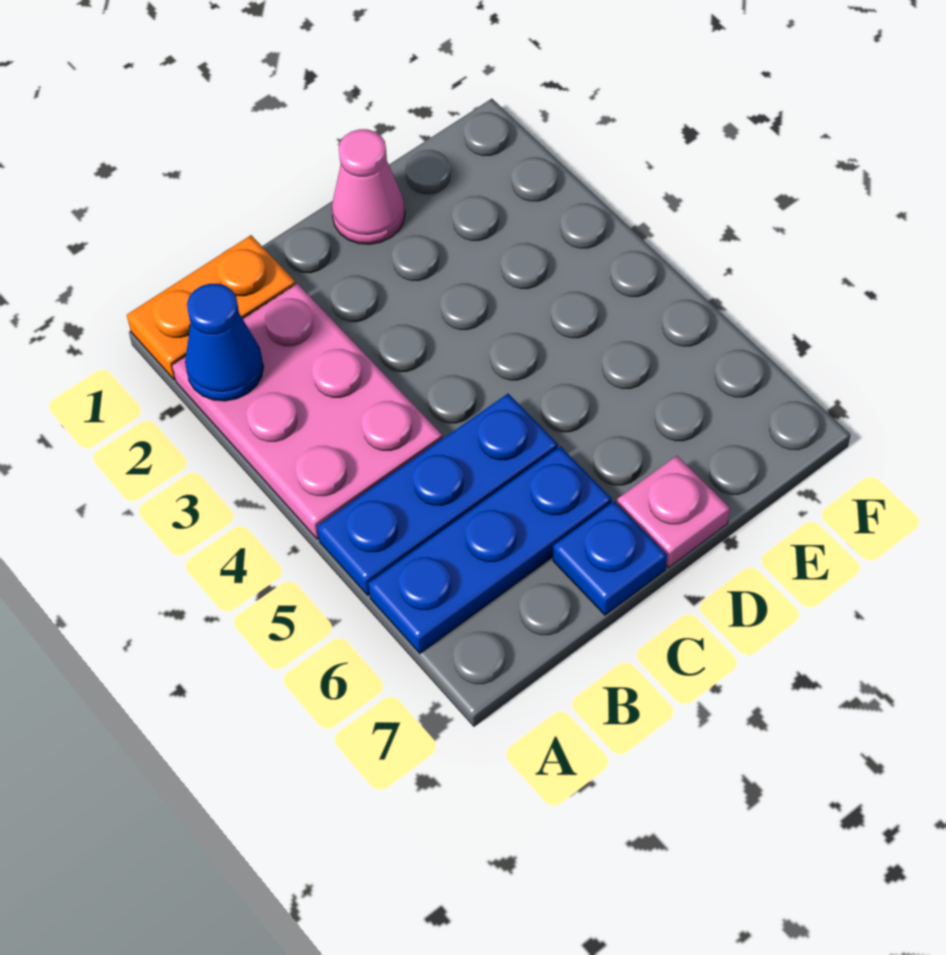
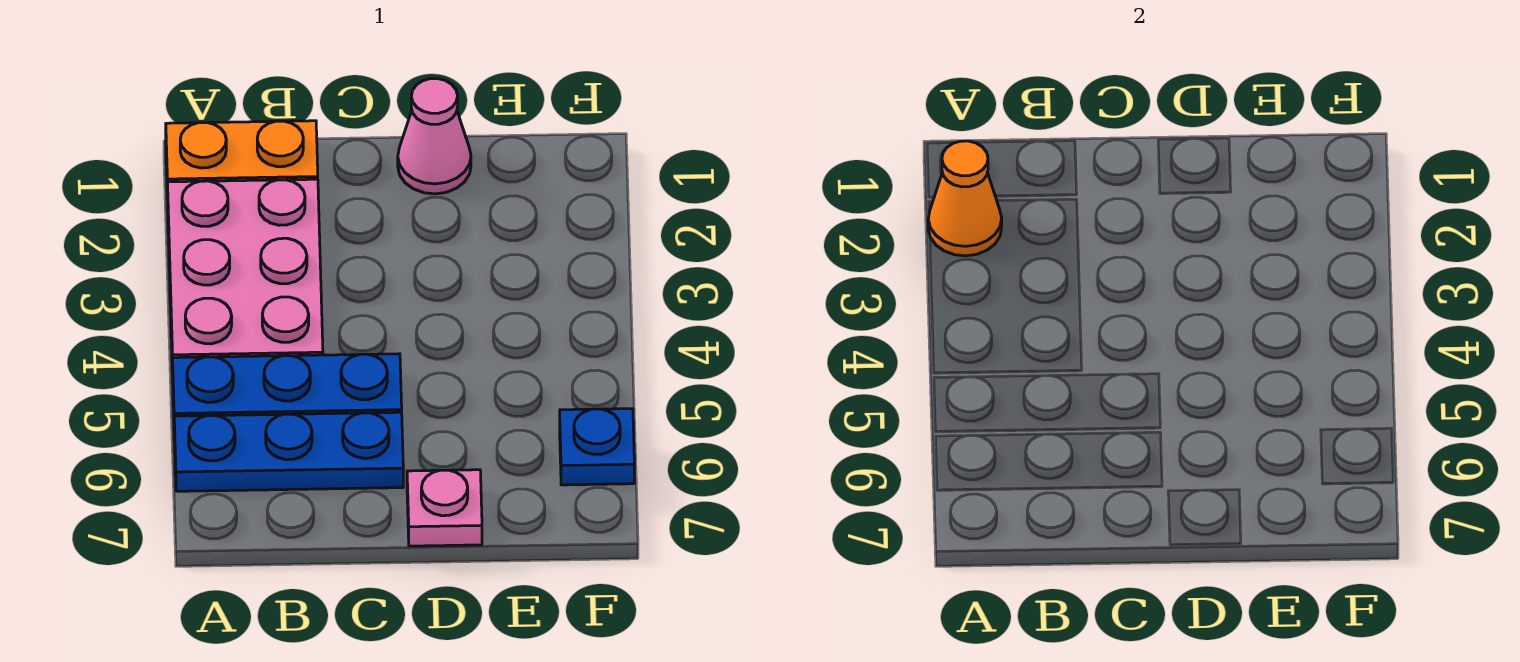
blue 1x1 cone [185,284,264,401] -> orange 1x1 cone [928,141,1002,256]
blue 1x1 plate [553,501,667,615] -> blue 1x1 plate moved to [560,409,634,485]

